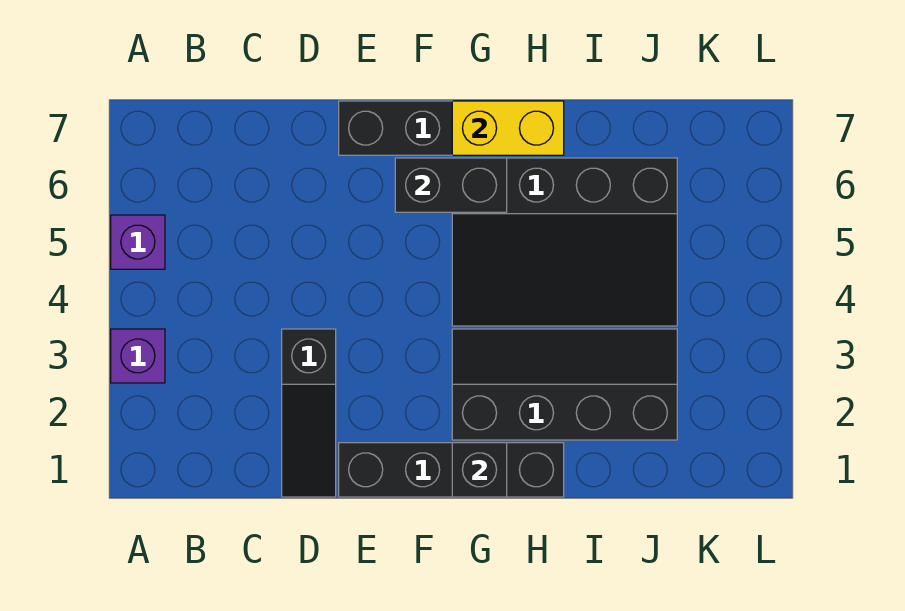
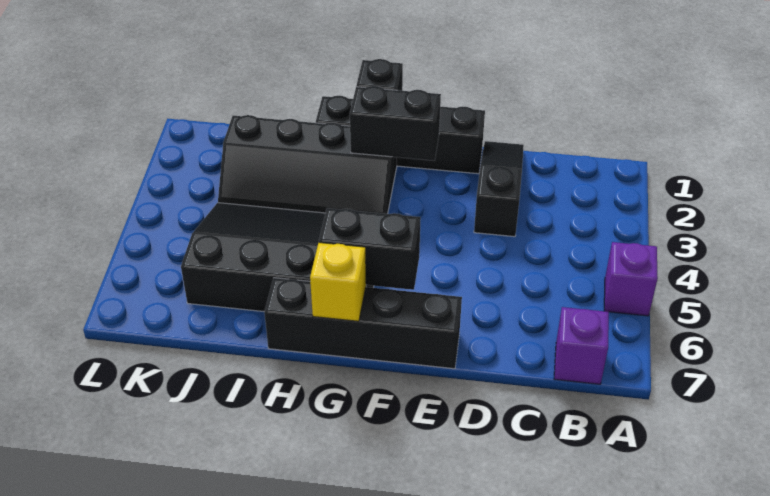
purple 1x1 brick [111,329,165,383] -> purple 1x1 brick moved to [554,307,609,384]
none -> black 1x2 brick [350,86,441,161]
yellow 1x2 brick [452,101,564,155] -> yellow 1x1 brick [310,243,366,321]

